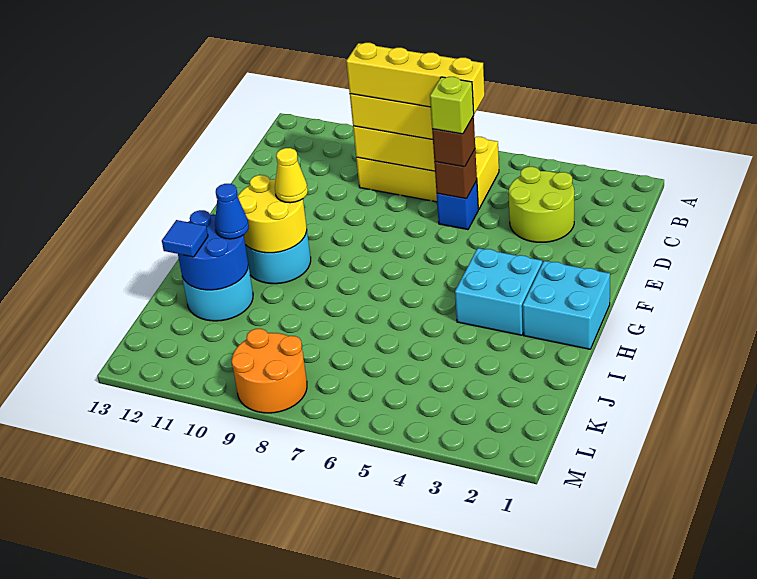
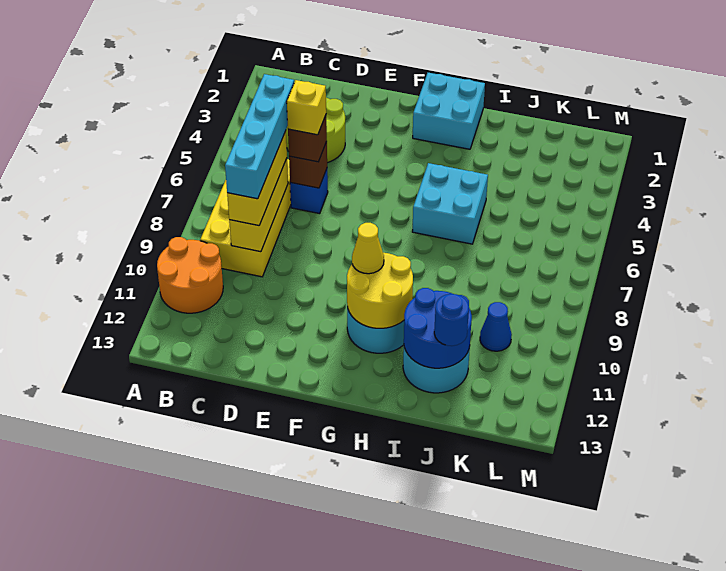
yellow 1x4 brick [346,43,485,114] -> cyan 1x4 brick [225,74,294,199]
lime 1x1 brick [430,77,474,134] -> yellow 1x1 brick [287,80,326,135]
cyan 2x2 brick [455,248,542,335] -> cyan 2x2 brick moved to [412,163,488,244]
blue 1x1 cone [215,184,249,239] -> blue 1x1 cone moved to [480,302,512,351]
blue 1x1 tile [162,220,208,257] -> blue 1x1 round brick [434,294,469,346]
orange 2x2 round brick [231,329,307,413] -> orange 2x2 round brick moved to [157,237,223,313]

